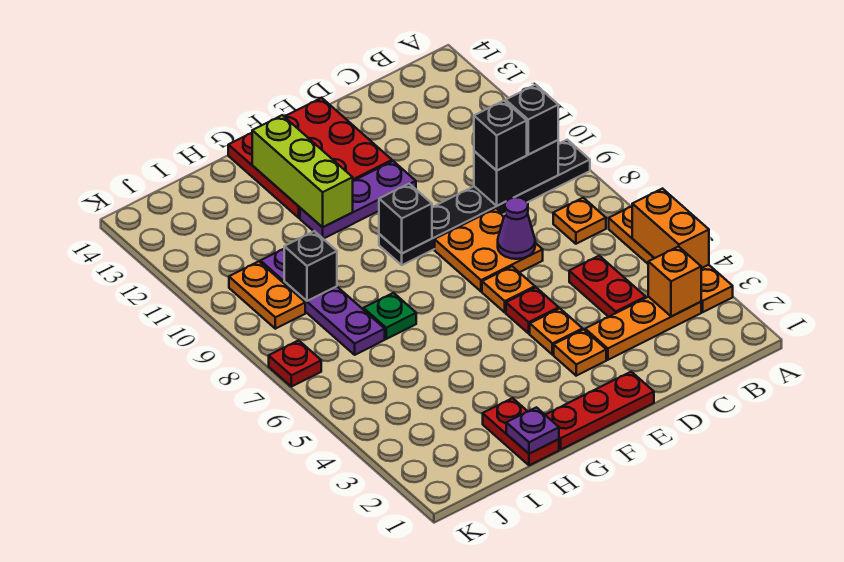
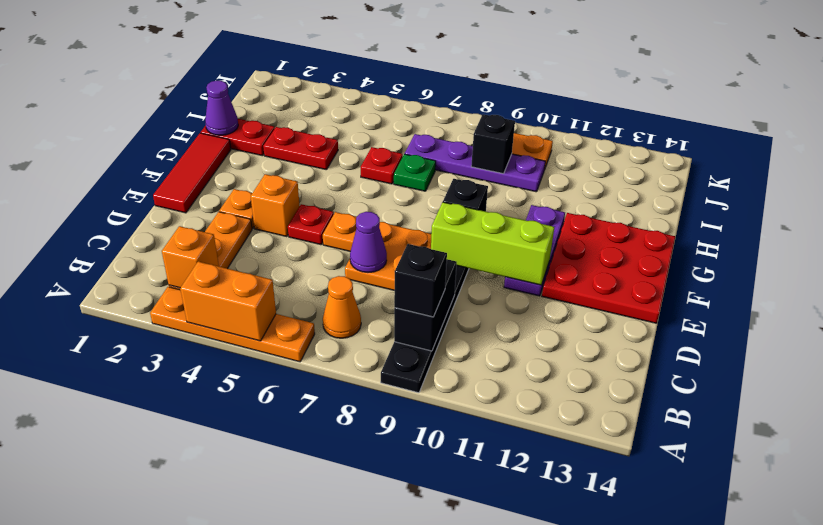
orange 1x1 plate [553,198,606,244] -> orange 1x1 cone [323,276,361,338]
red 1x2 plate [569,256,646,317] -> red 1x2 plate moved to [263,127,338,170]
black 1x1 brick [474,101,527,171] -> none
red 1x3 plate [546,372,654,449] -> red 1x3 tile [153,133,231,213]
orange 1x1 plate [530,308,583,355] -> orange 1x1 brick [251,174,300,237]
lime 1x3 brick [252,115,353,227] -> lime 1x3 brick moved to [431,202,554,285]
purple 1x1 plate [506,407,559,454] -> purple 1x1 cone [205,81,238,135]
red 1x1 plate [269,340,321,387] -> red 1x1 plate moved to [361,147,403,184]

